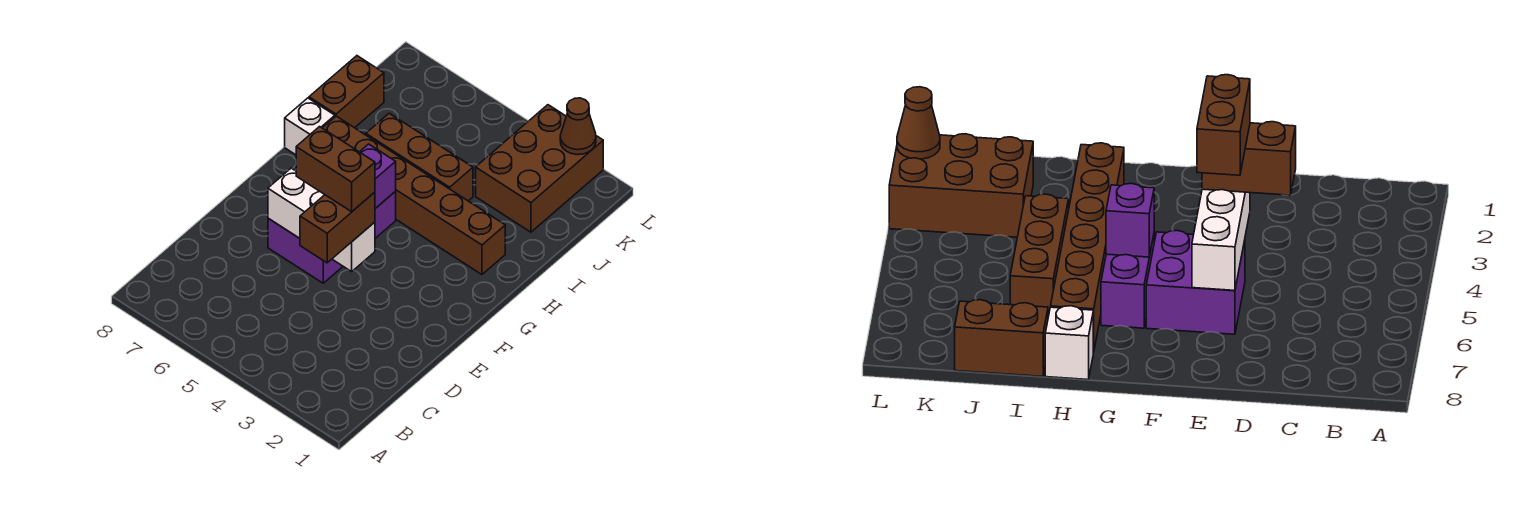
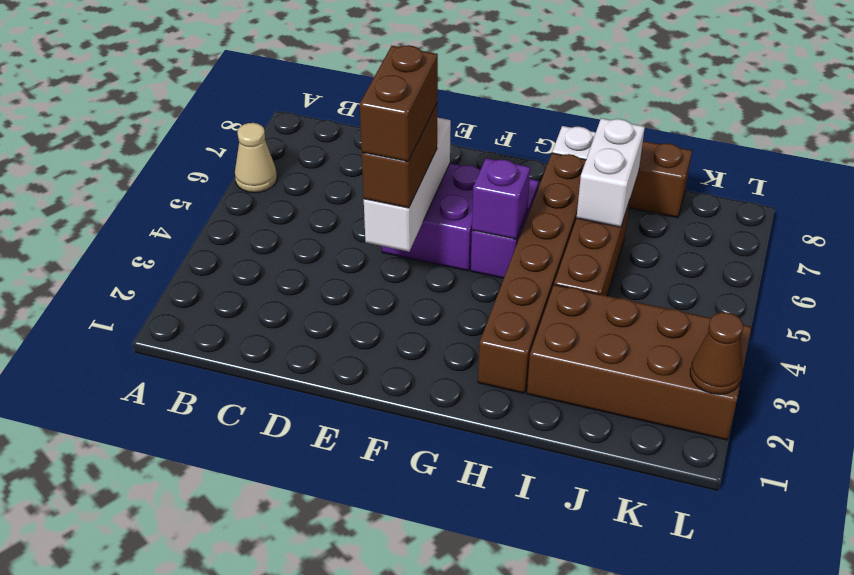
none -> tan 1x1 cone [235,123,277,193]
brown 1x2 brick [300,192,375,263] -> brown 1x2 brick turned to [362,104,437,208]
none -> white 1x2 brick [577,118,645,227]
brown 2x3 brick [476,105,603,232] -> brown 2x4 brick [527,285,751,440]

